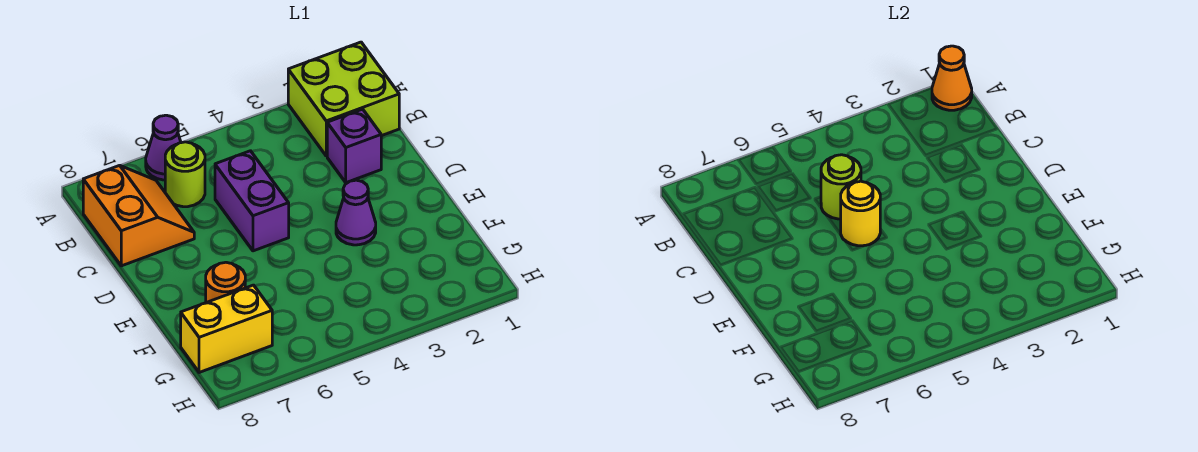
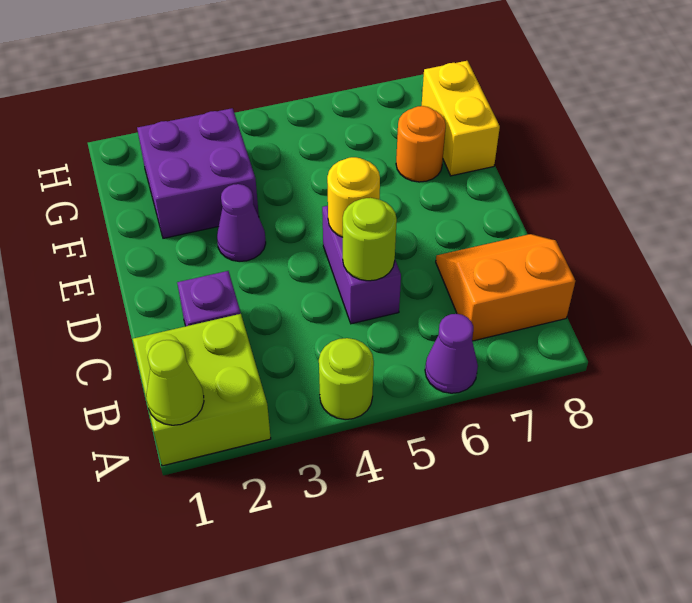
orange 1x1 cone [932,46,972,110] -> lime 1x1 cone [146,340,204,425]
lime 1x1 round brick [165,142,205,207] -> lime 1x1 round brick moved to [319,338,374,420]
orange 2x2 slope [83,165,194,266] -> orange 2x2 slope turned to [436,234,575,341]
none -> purple 2x2 brick [137,108,259,238]
yellow 1x2 brick [181,285,272,373] -> yellow 1x2 brick turned to [422,61,500,176]

